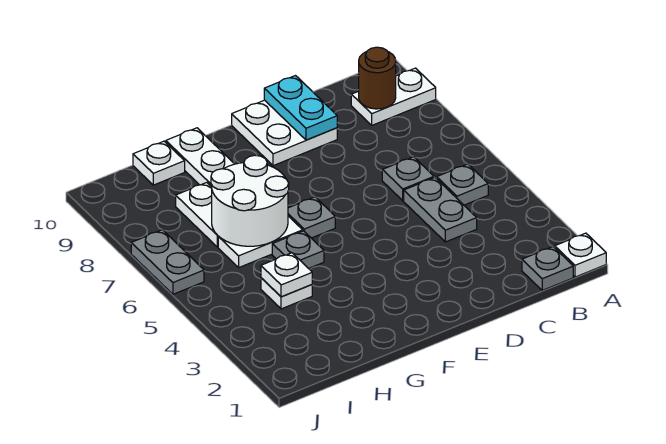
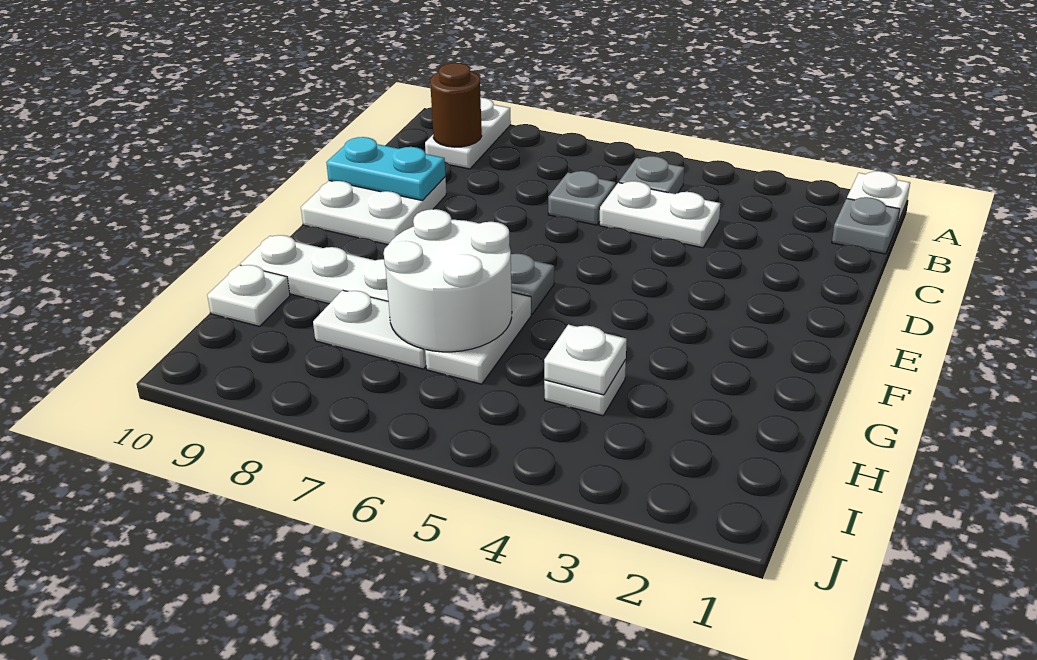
grey 1x2 plate [404,177,477,242] -> white 1x2 plate [599,181,720,248]
grey 1x1 plate [272,231,324,269] -> none
grey 1x2 plate [131,230,204,294] -> none

